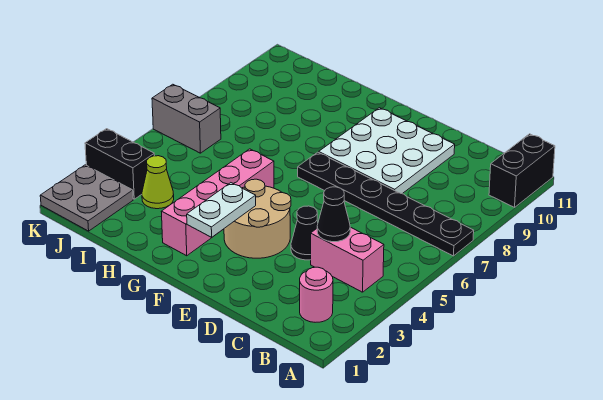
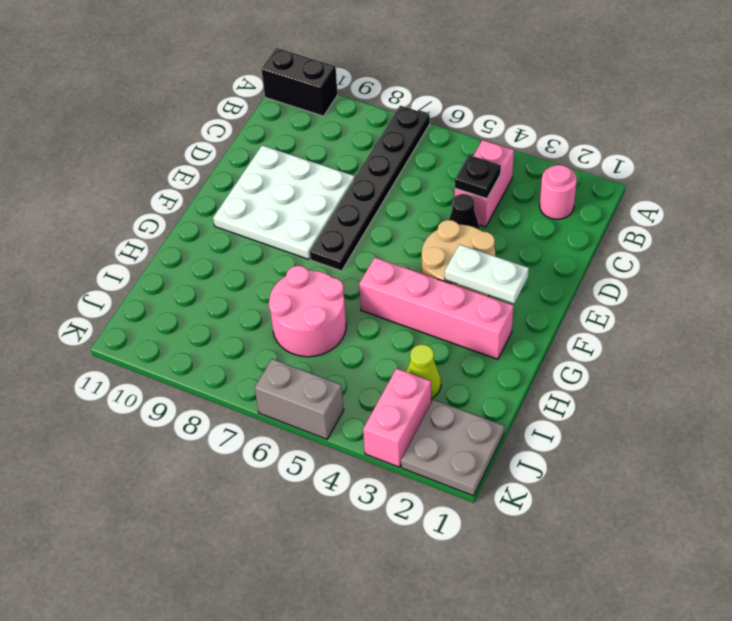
black 1x1 cone [317,187,350,242] -> black 1x1 plate [455,155,501,199]
none -> pink 2x2 round brick [269,266,346,357]
black 1x2 brick [85,129,154,199] -> pink 1x2 brick [363,368,431,467]
grey 1x2 brick [152,84,221,153] -> grey 1x2 brick turned to [255,359,344,439]

